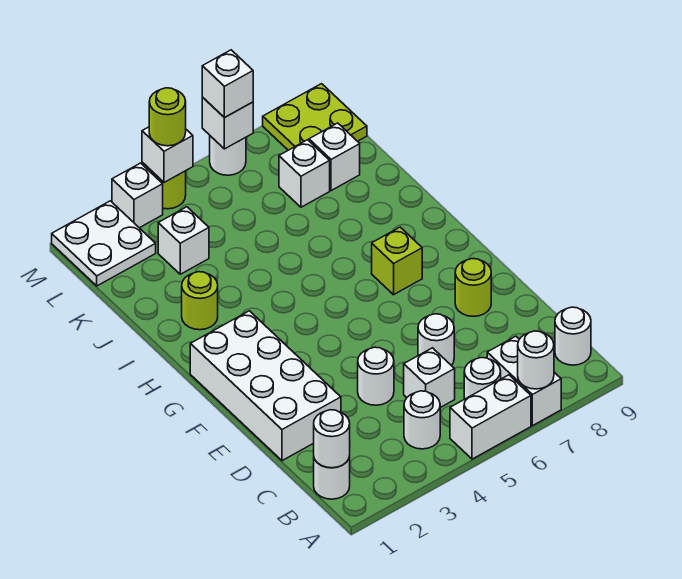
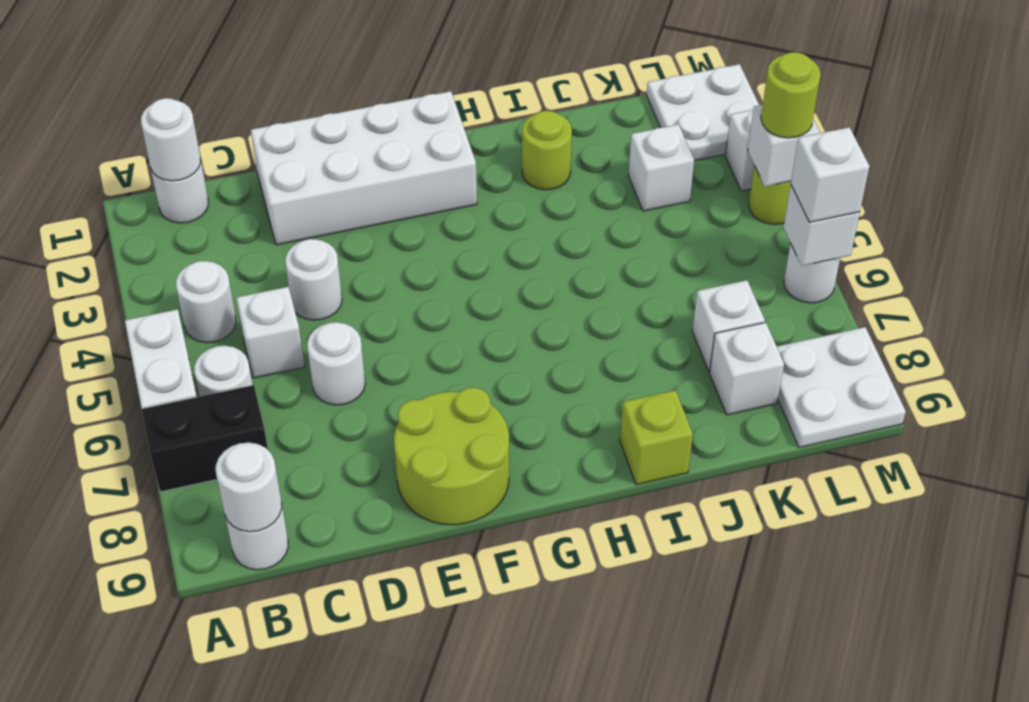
white 1x2 brick [487,336,561,426] -> black 1x2 brick [142,385,268,492]
white 1x1 round brick [518,331,554,389] -> white 1x1 round brick moved to [216,443,282,532]
lime 1x1 round brick [455,259,491,316] -> lime 2x2 round brick [394,387,509,525]
lime 1x1 brick [372,227,422,295] -> lime 1x1 brick moved to [620,390,693,485]
lime 2x2 plate [263,84,367,150] -> white 2x2 plate [777,327,906,448]

